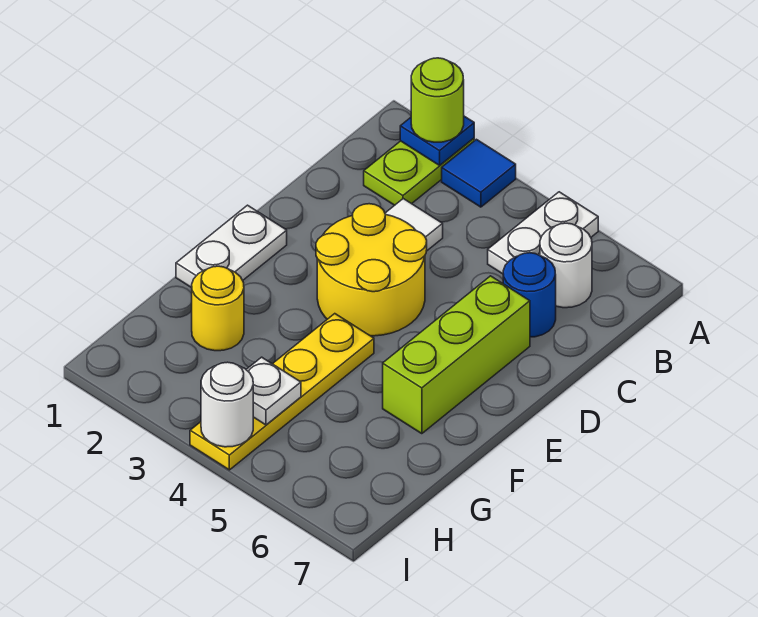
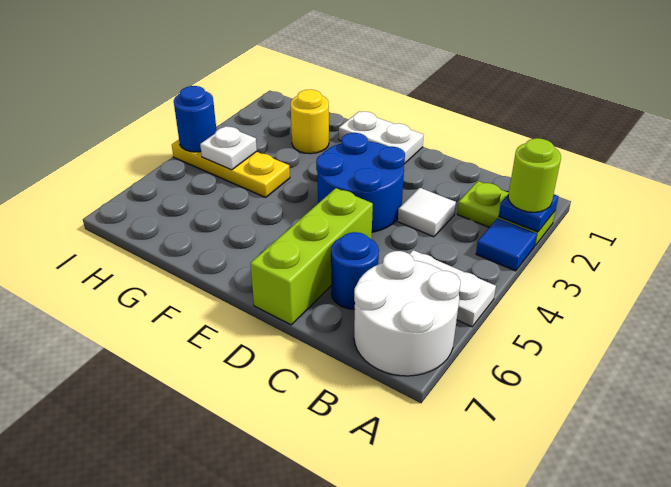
white 1x1 round brick [540,223,592,308] -> white 2x2 round brick [354,251,460,376]
yellow 2x2 round brick [316,204,427,336] -> blue 2x2 round brick [316,133,405,232]
lime 1x3 brick [383,276,530,434] -> lime 1x3 brick turned to [250,188,373,325]
yellow 1x4 plate [190,314,374,470] -> yellow 1x3 plate [172,140,290,197]
white 1x1 round brick [201,362,253,447] -> blue 1x1 round brick [174,86,217,152]

